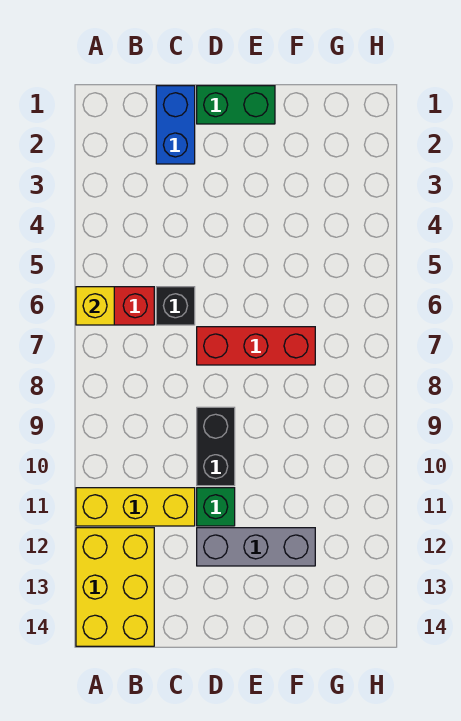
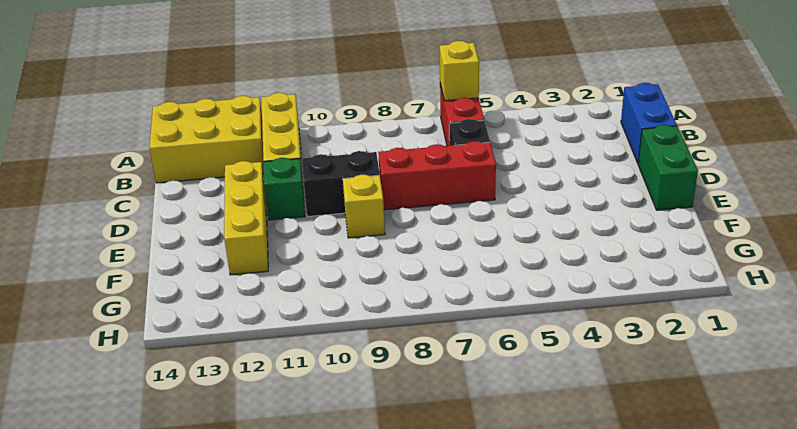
blue 1x2 brick [156,86,195,164] -> blue 1x2 brick turned to [621,83,677,163]
red 1x3 brick [197,327,315,365] -> red 1x3 brick turned to [378,141,496,210]
grey 1x3 brick [197,528,315,566] -> yellow 1x3 brick [224,161,268,275]
none -> yellow 1x1 brick [343,175,385,238]

